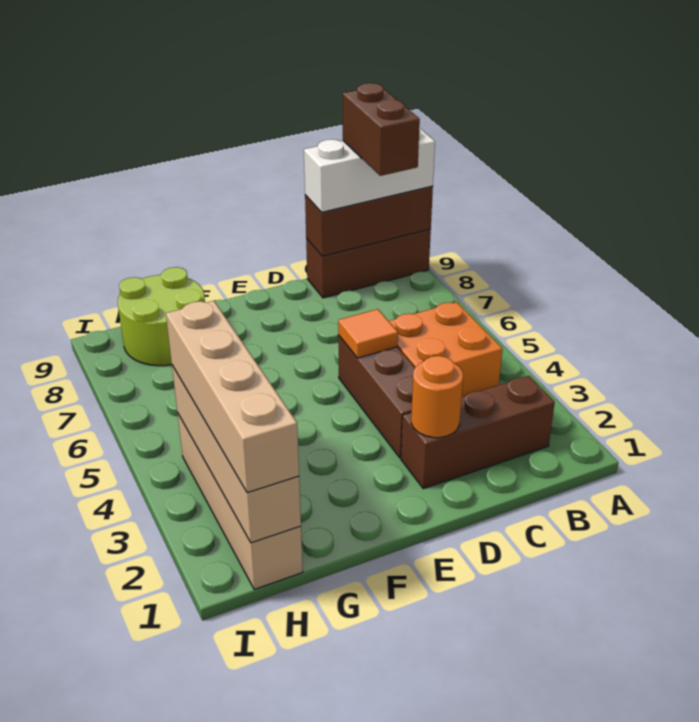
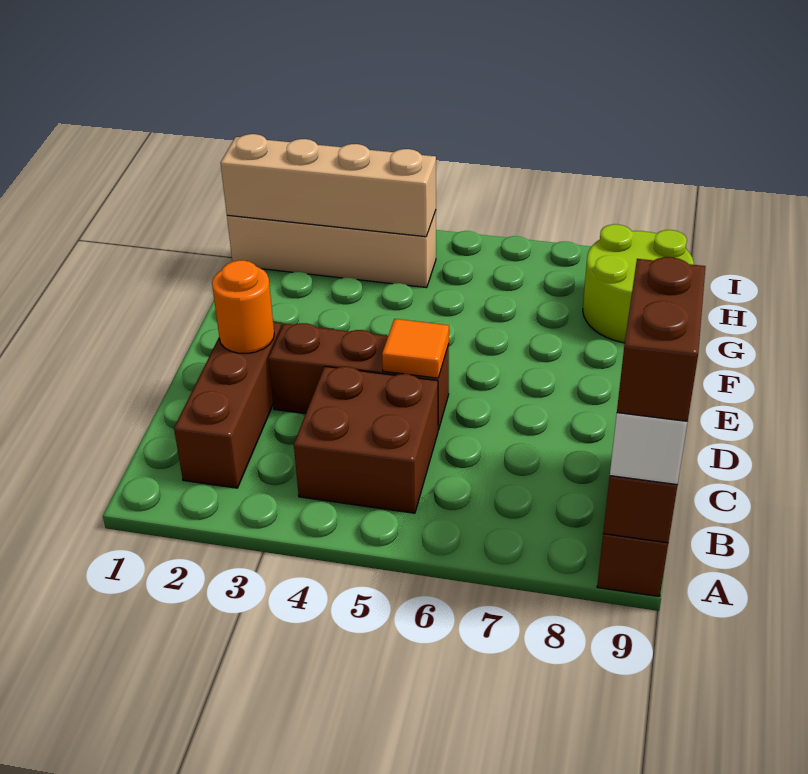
orange 2x2 brick [389,302,502,396] -> brown 2x2 brick [294,367,438,513]
brown 1x2 brick [343,83,420,176] -> brown 1x2 brick turned to [617,257,706,421]
tan 1x4 brick [166,301,299,493] -> none

